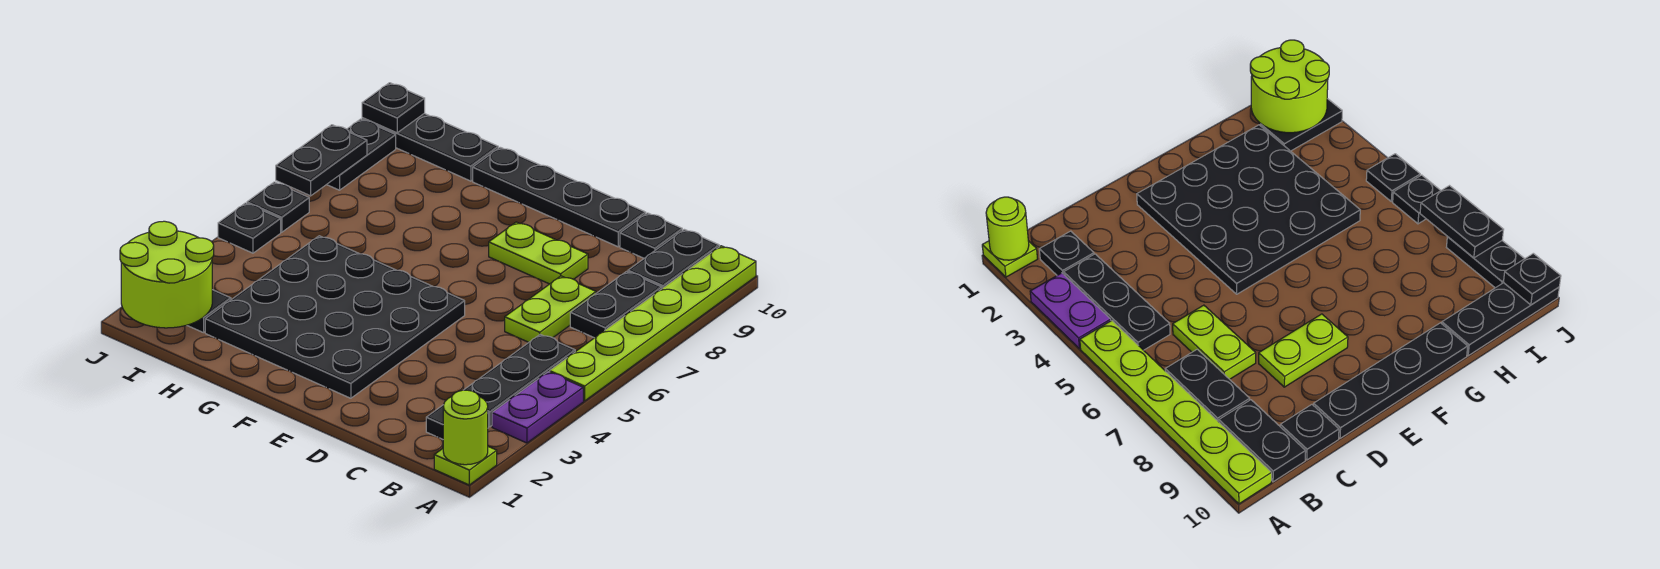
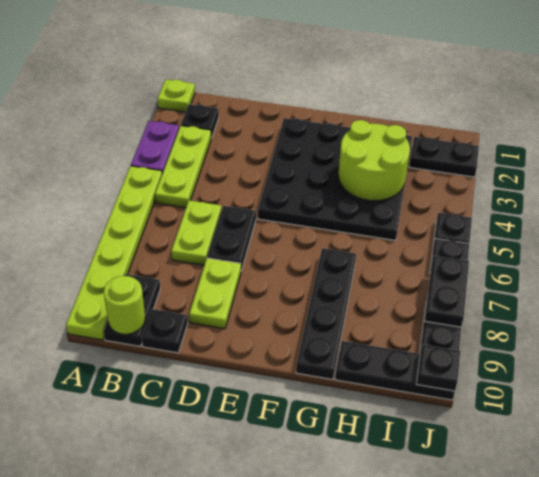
lime 1x1 round brick [443,390,488,465] -> lime 1x1 round brick moved to [104,276,145,334]
black 1x3 plate [464,334,575,427] -> lime 1x3 plate [155,126,211,208]
black 1x2 plate [570,271,662,338] -> black 1x2 plate moved to [207,206,256,271]
lime 1x2 plate [489,222,588,284] -> lime 1x2 plate turned to [189,258,241,329]
black 1x4 plate [473,147,646,247] -> black 1x4 plate turned to [296,248,356,380]
lime 2x2 round brick [120,221,214,328] -> lime 2x2 round brick moved to [338,120,410,201]

